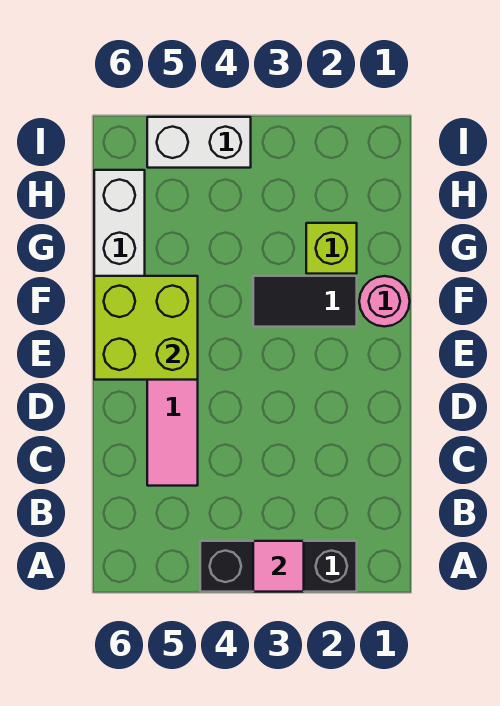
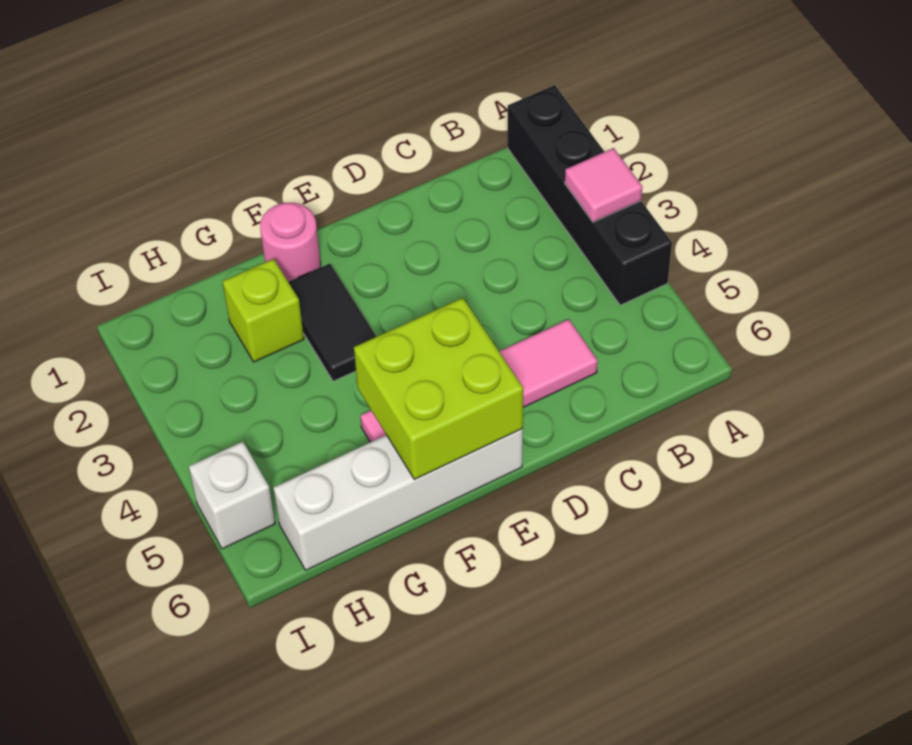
black 1x3 brick [200,541,357,592] -> black 1x4 brick [508,85,672,305]
white 1x2 brick [147,117,251,168] -> white 1x1 brick [189,442,275,549]

